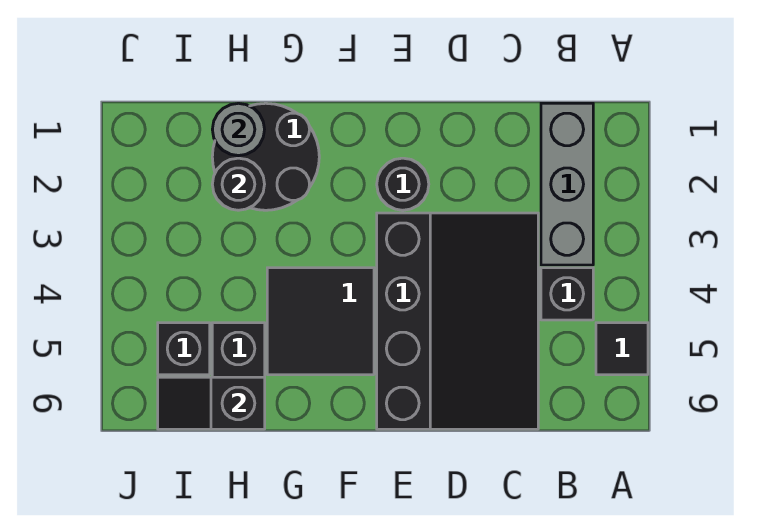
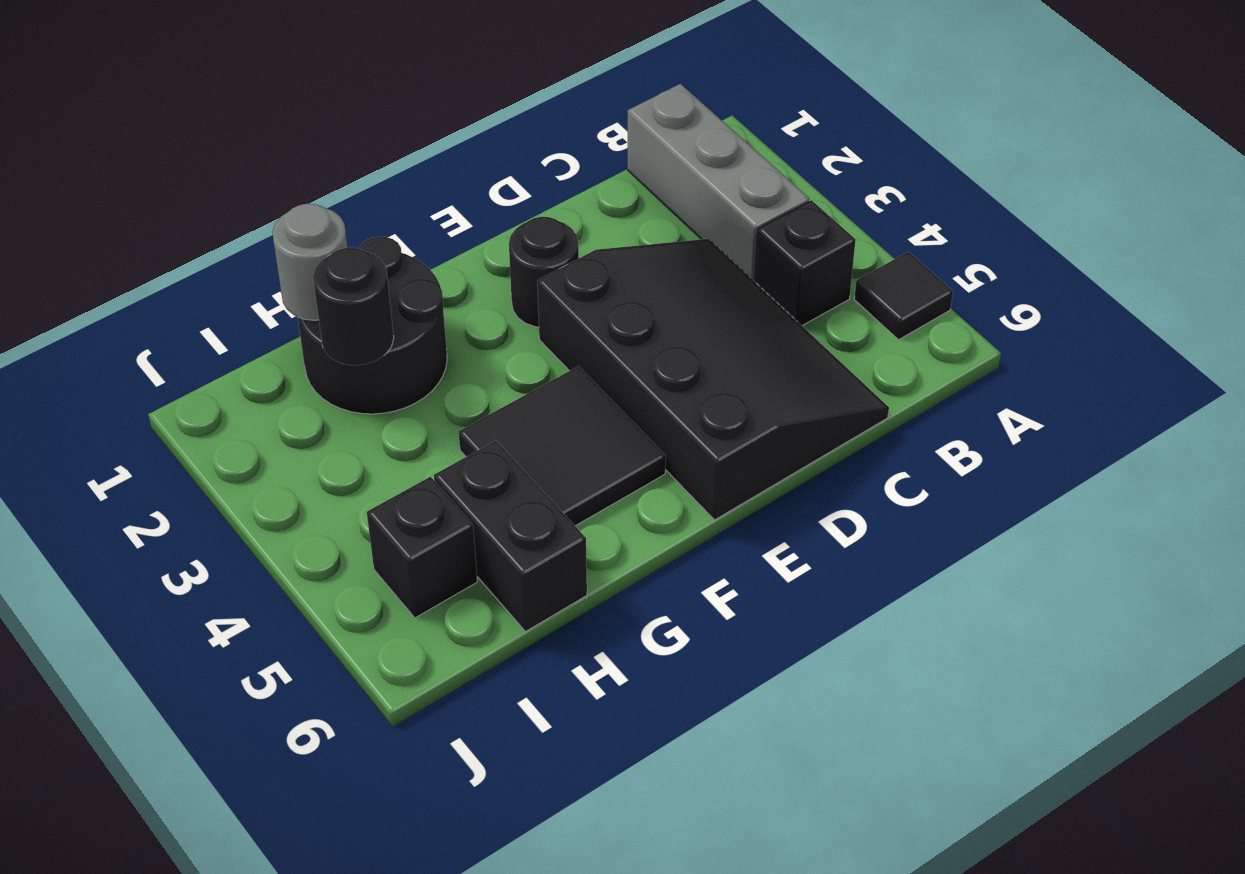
black 1x2 slope [158,377,265,429] -> none

